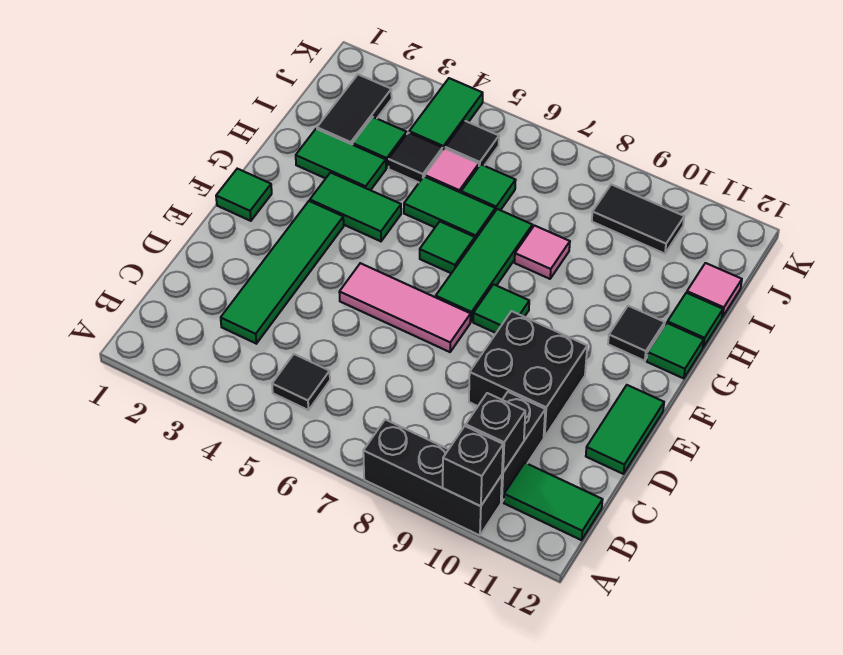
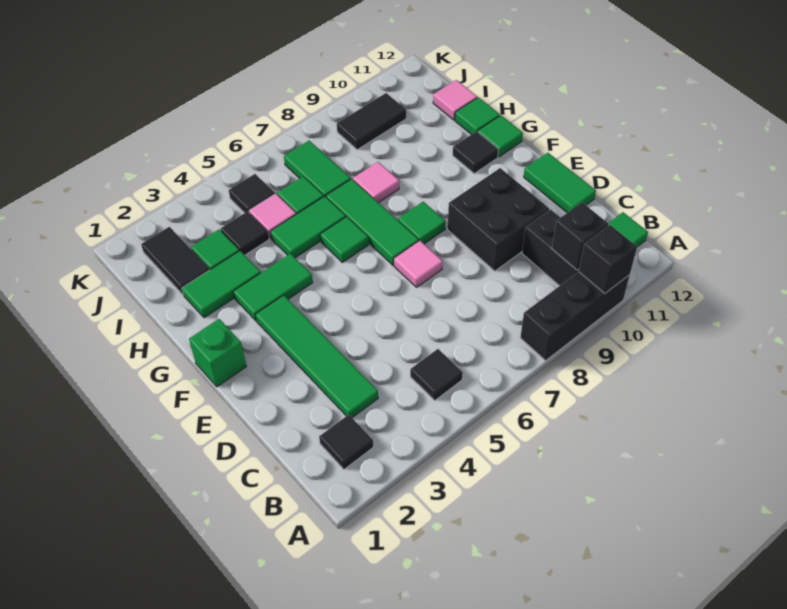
none -> black 1x1 tile [319,415,373,469]
pink 1x3 tile [339,263,471,352] -> pink 1x1 tile [394,241,443,287]
green 1x1 tile [216,169,272,221] -> green 1x1 brick [189,319,246,387]
green 1x2 tile [409,78,483,149] -> green 1x2 tile moved to [284,141,351,197]

